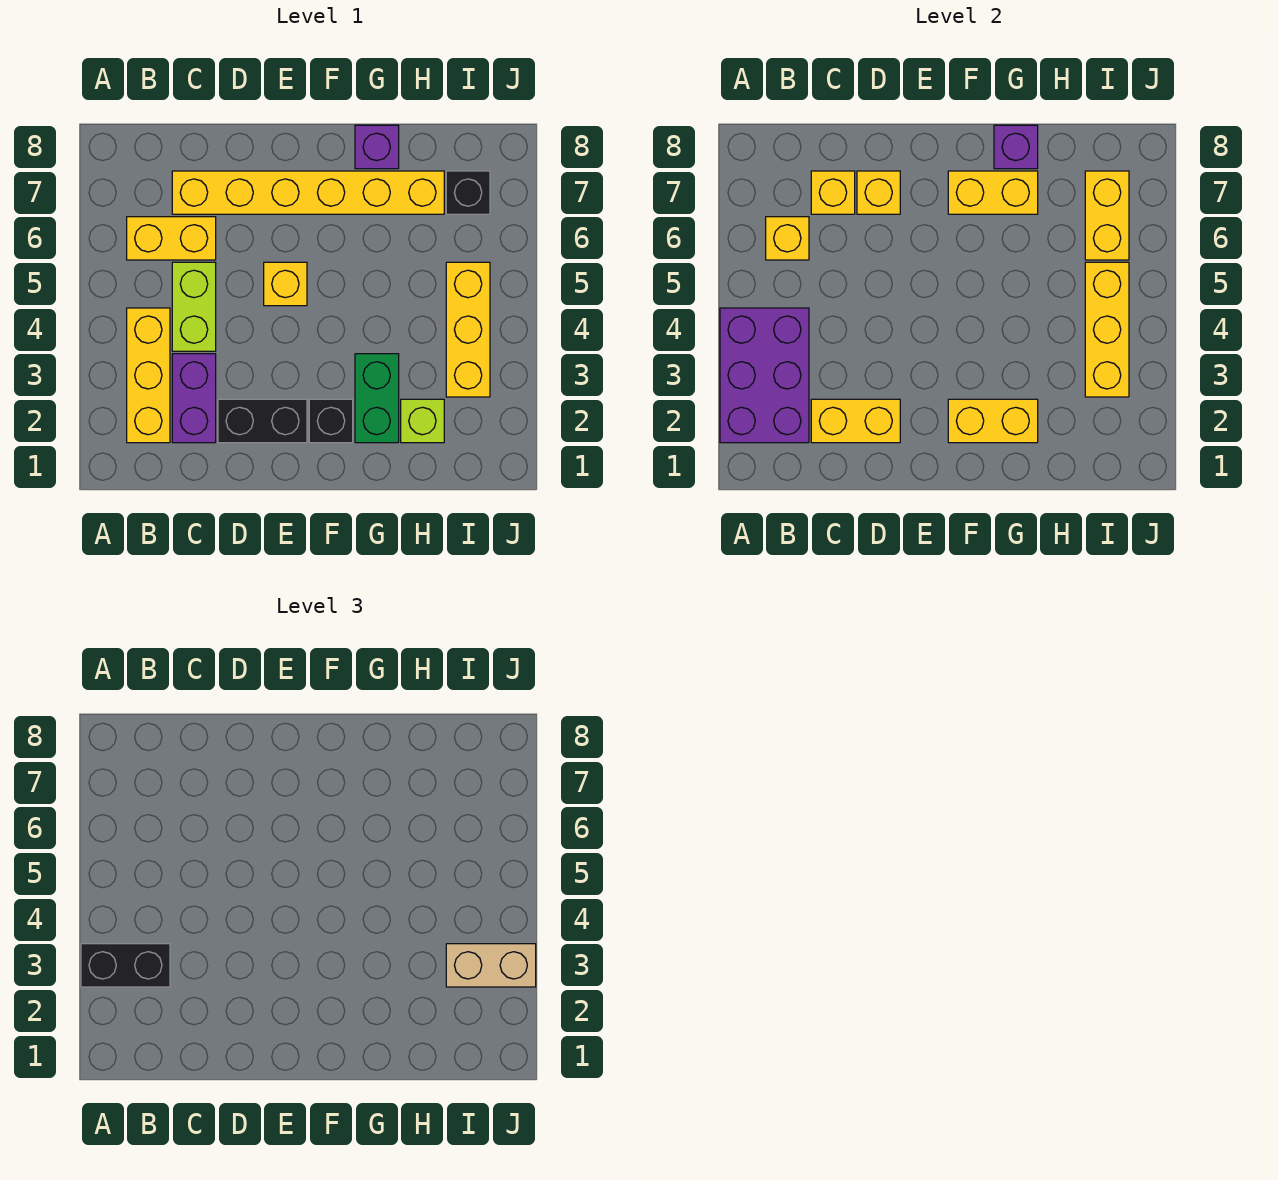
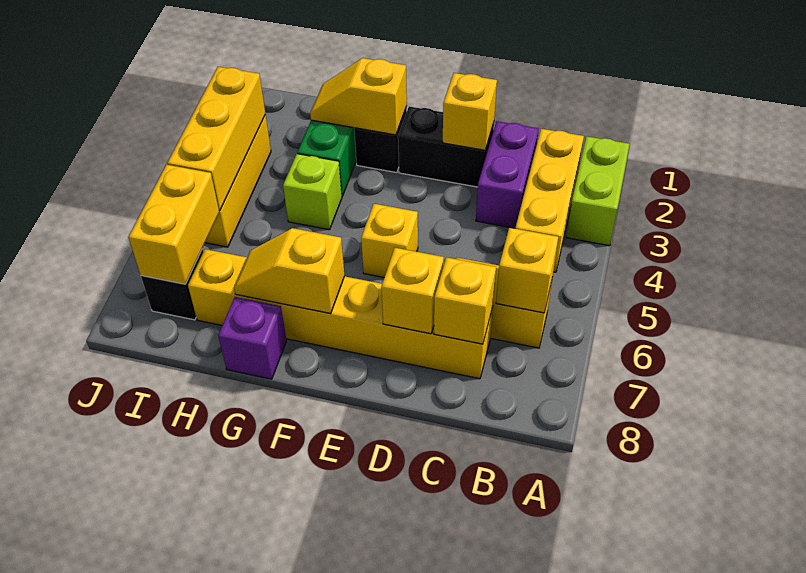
purple 2x3 brick [720,308,809,443] -> none
black 1x2 brick [81,944,170,987] -> none
yellow 1x2 brick [811,399,900,443] -> yellow 1x1 brick [443,73,497,150]
lime 1x2 brick [172,262,216,351] -> lime 1x2 brick moved to [566,136,630,246]
yellow 1x2 brick [948,399,1038,443] -> yellow 1x2 slope [310,58,407,135]
yellow 1x2 brick [948,171,1038,214] -> yellow 1x2 slope [234,228,345,314]
purple 1x1 brick [994,125,1038,169] -> none
lime 1x1 brick [401,399,444,443] -> lime 1x1 brick moved to [283,154,342,230]
tan 1x2 brick [446,944,536,987] -> none

